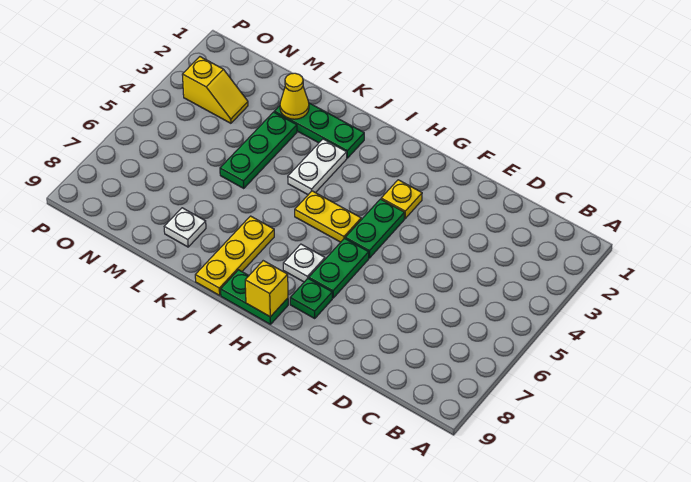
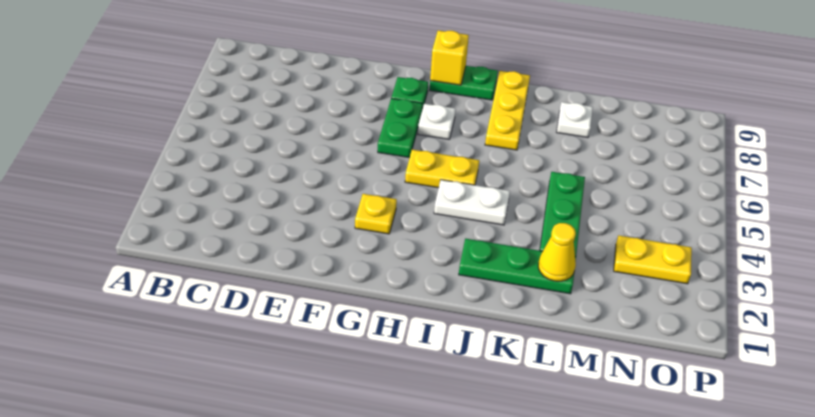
green 1x2 plate [345,199,404,258] -> none
white 1x2 plate [288,139,347,195] -> white 1x2 plate turned to [434,180,510,225]
yellow 1x2 slope [182,57,248,123] -> yellow 1x2 plate [614,235,692,284]

